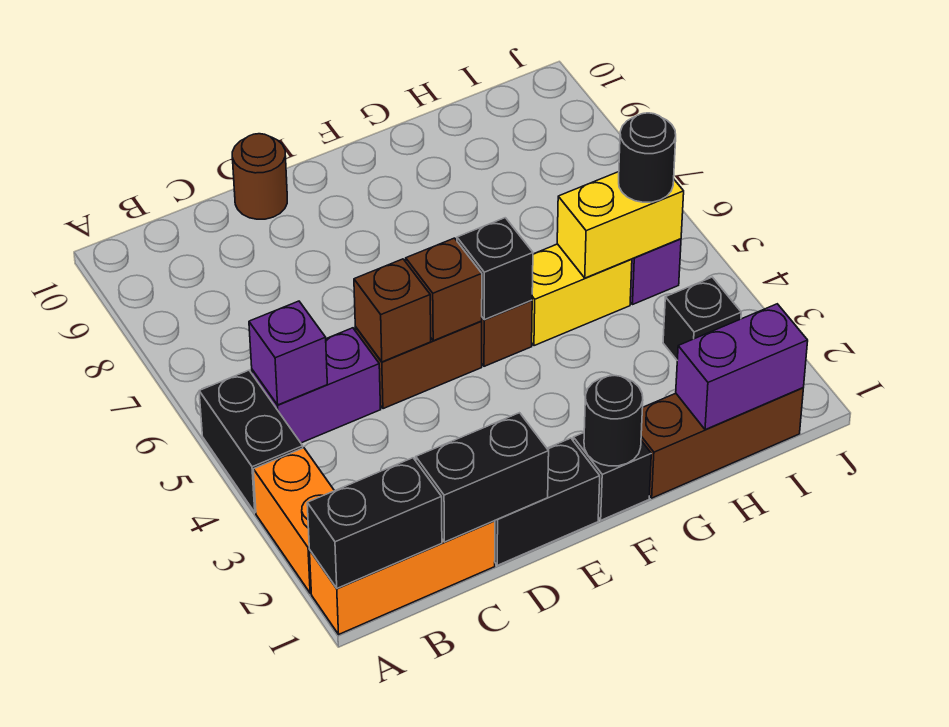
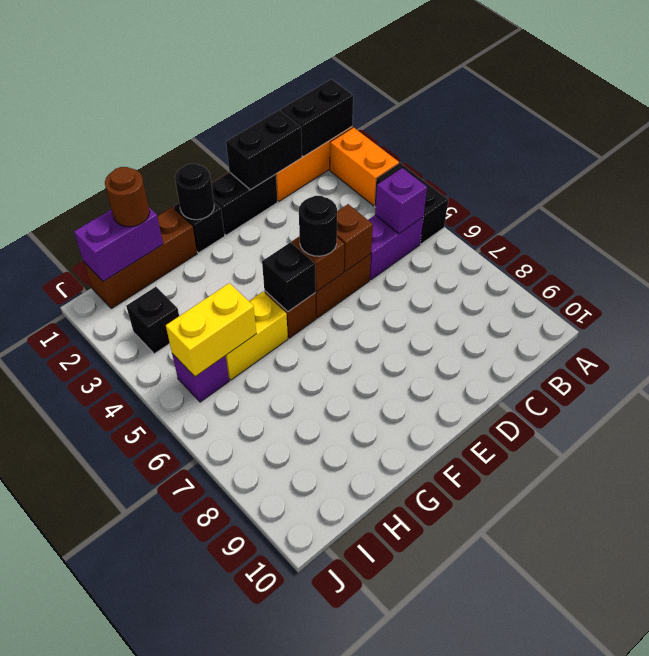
brown 1x1 round brick [232,134,287,219] -> brown 1x1 round brick moved to [105,167,150,227]
black 1x1 round brick [619,113,676,202] -> black 1x1 round brick moved to [299,196,337,256]

